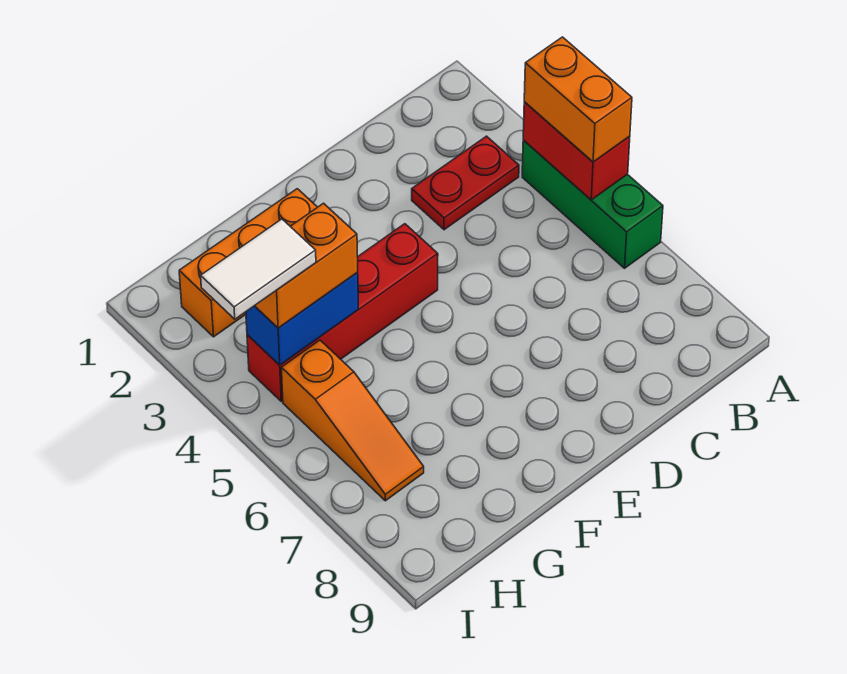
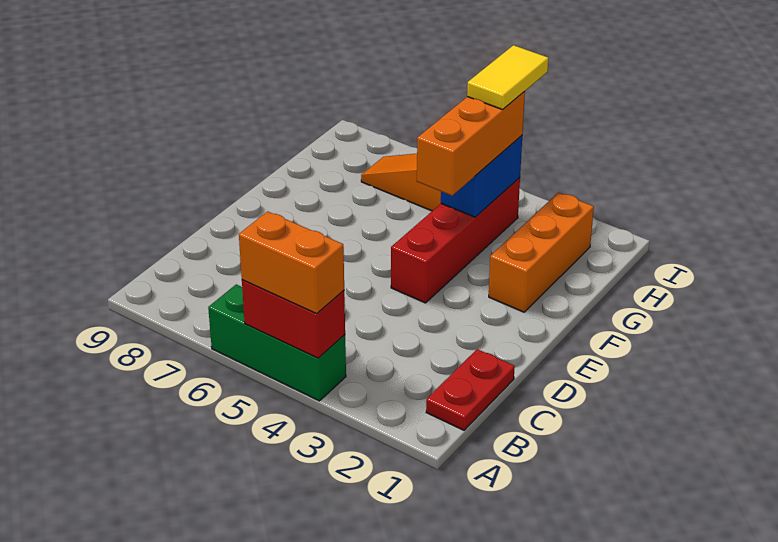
red 1x2 plate [412,136,519,230] -> red 1x2 plate moved to [426,349,515,430]
orange 1x2 brick [255,203,358,328] -> orange 1x3 brick [417,91,525,196]
white 1x2 tile [201,219,316,319] -> yellow 1x2 tile [467,45,548,110]

